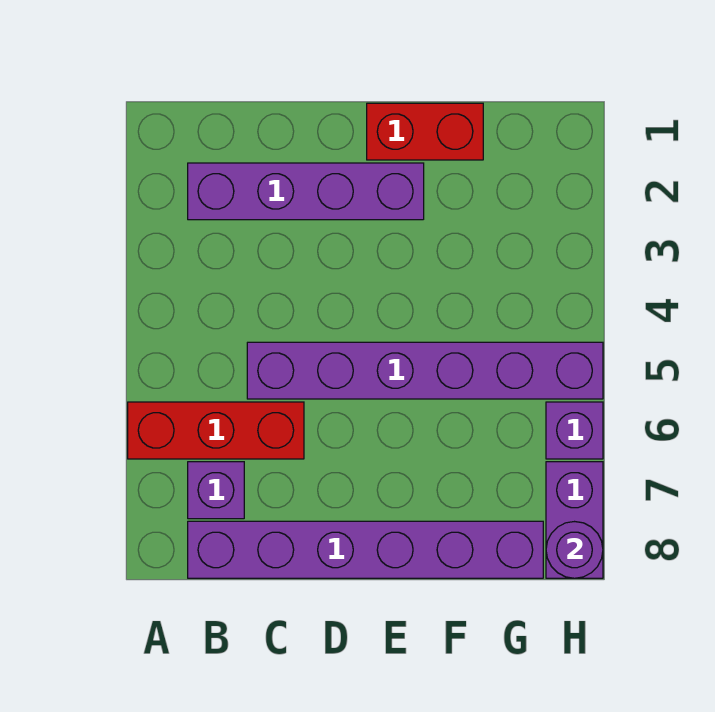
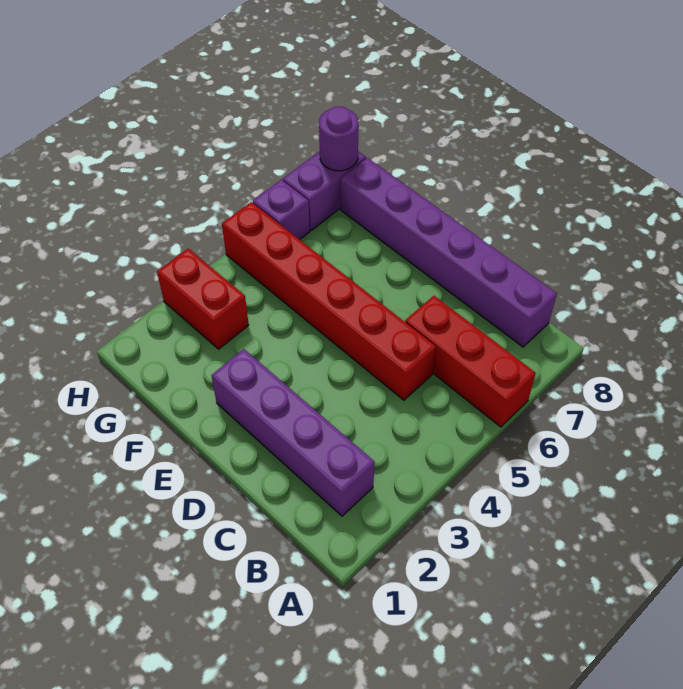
purple 1x1 brick [188,462,244,519] -> none
purple 1x6 brick [247,342,603,399] -> red 1x6 brick [222,202,436,400]
red 1x2 brick [367,103,483,160] -> red 1x2 brick moved to [157,248,249,349]

